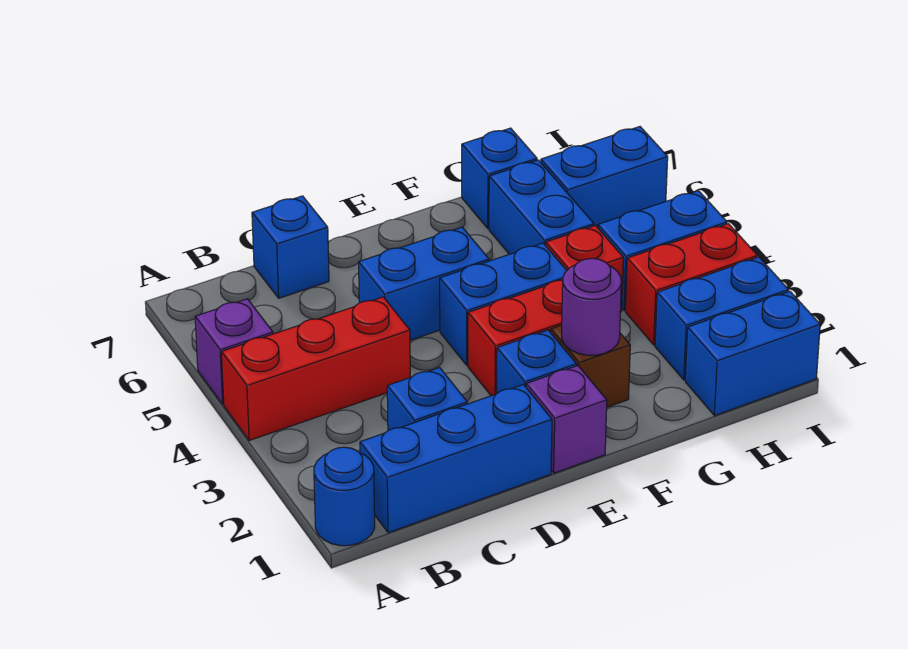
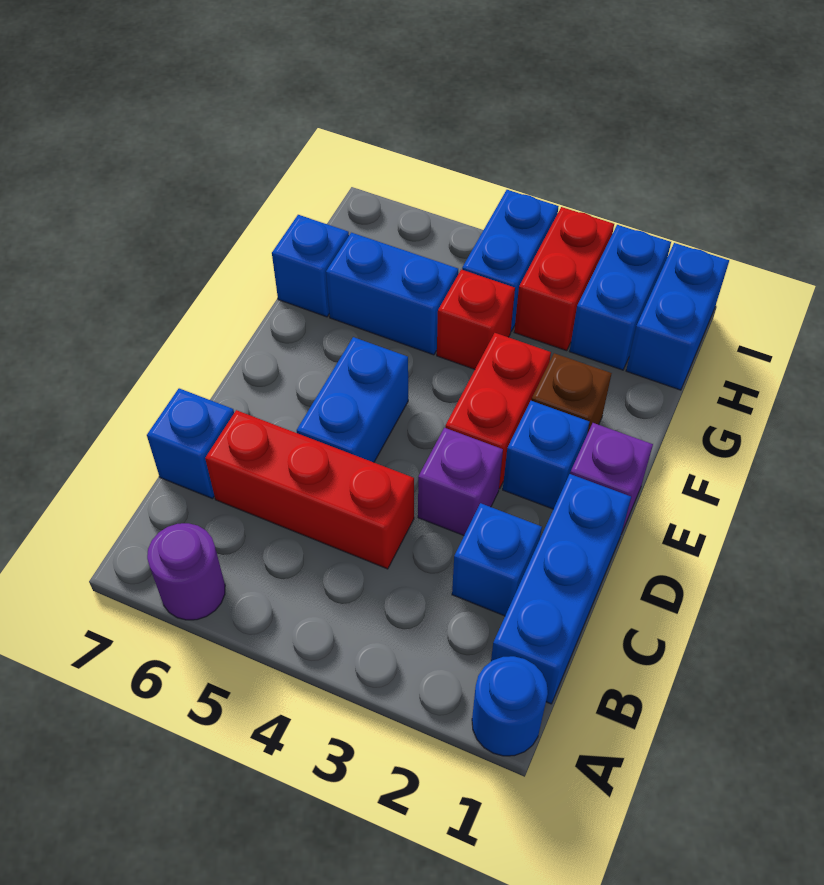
red 1x3 brick [221,297,410,441] -> red 1x3 brick turned to [205,410,414,569]
purple 1x1 brick [195,299,273,404] -> purple 1x1 brick moved to [418,428,503,535]
blue 1x2 brick [440,243,567,365] -> none
purple 1x1 round brick [562,258,621,355] -> purple 1x1 round brick moved to [147,523,225,620]
blue 1x2 brick [541,127,668,228] -> none

